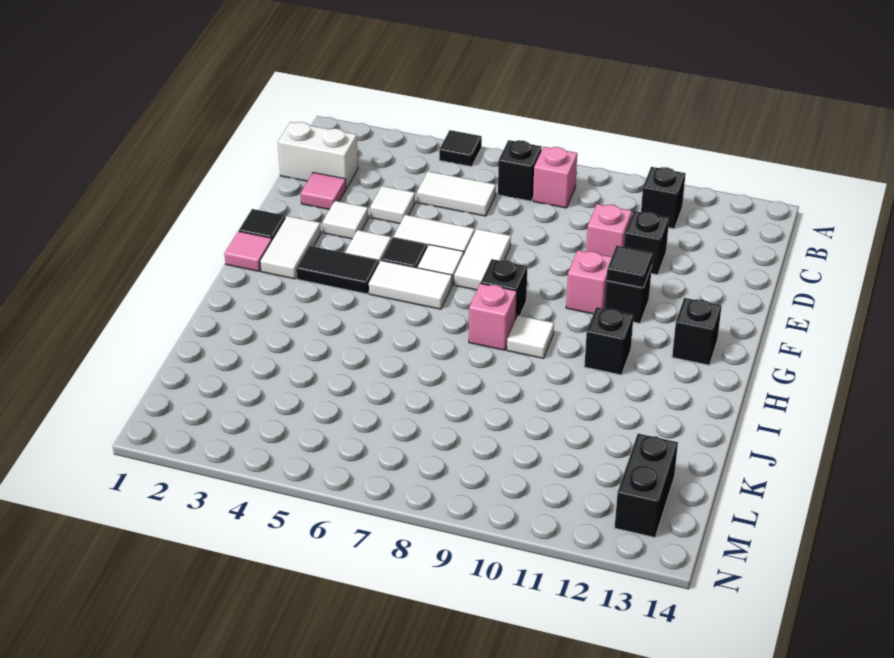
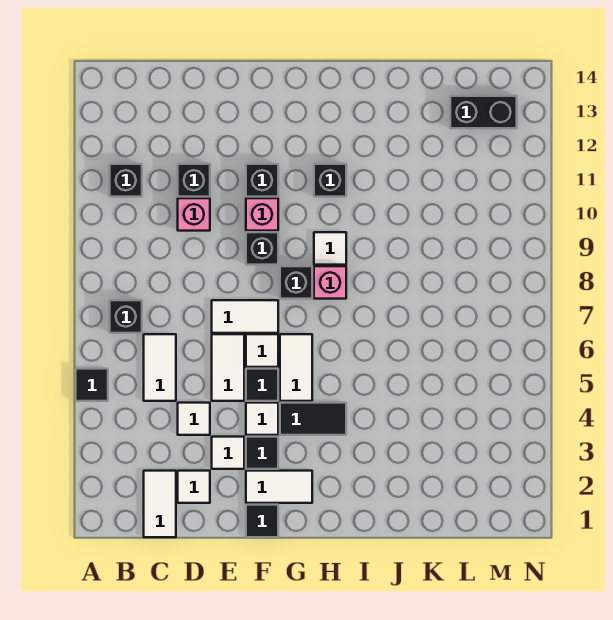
pink 1x1 brick [533,147,577,208] -> none
white 1x2 brick [278,122,358,189] -> white 1x2 tile [144,471,176,537]
pink 1x1 tile [301,173,346,210] -> white 1x1 tile [178,471,210,503]
black 1x1 tile [607,246,653,288] -> black 1x1 tile moved to [246,437,278,469]
pink 1x1 tile [224,231,272,271] -> none
black 1x2 tile [296,246,379,294] -> black 1x2 tile turned to [280,403,346,435]
black 1x1 brick [672,298,722,365] -> black 1x1 brick moved to [246,232,278,265]

